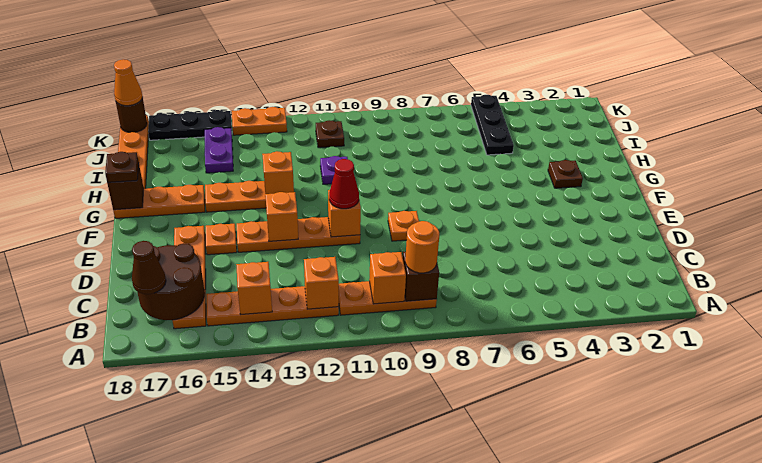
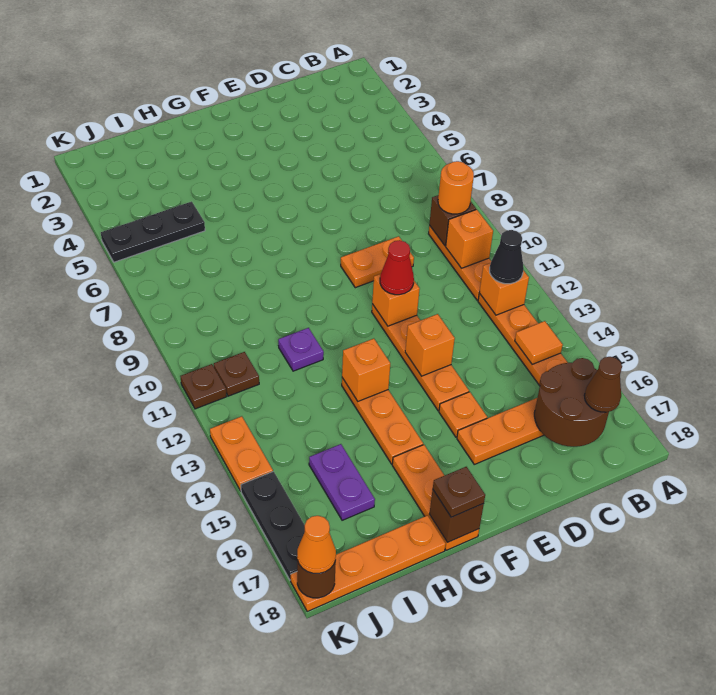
none -> black 1x1 cone [490,230,524,284]
orange 1x1 brick [236,262,272,315] -> orange 1x1 tile [515,321,563,364]
orange 1x1 plate [388,211,419,241] -> orange 1x2 plate [341,236,414,288]
brown 1x1 plate [548,160,583,188] -> brown 1x1 plate moved to [181,364,227,409]
purple 1x2 plate [205,127,233,173] -> purple 1x2 plate turned to [309,444,375,520]

